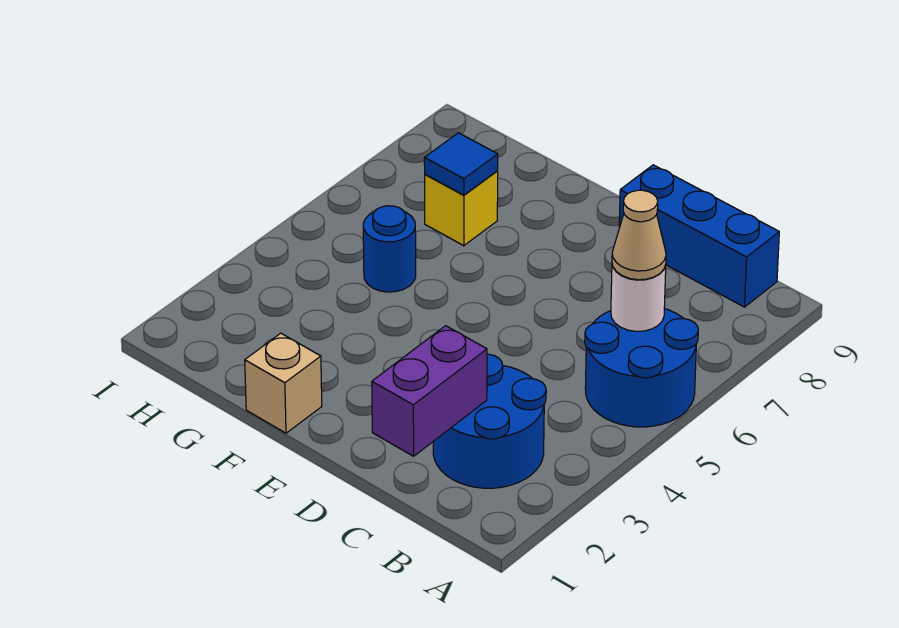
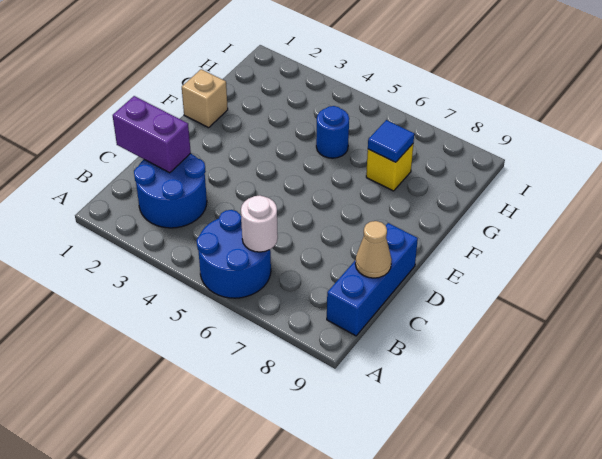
tan 1x1 cone [612,190,666,280] -> tan 1x1 cone moved to [355,221,392,278]

